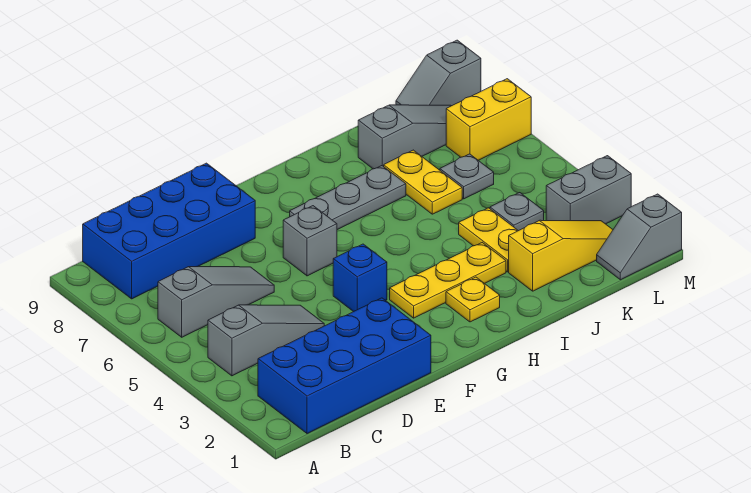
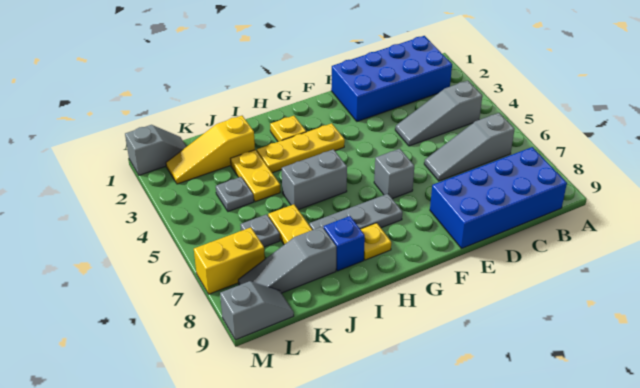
blue 1x1 brick [333,244,387,312] -> blue 1x1 brick moved to [324,216,365,271]
none -> yellow 1x1 plate [360,223,391,260]
grey 1x2 brick [546,156,631,224] -> grey 1x2 brick moved to [282,149,347,210]

